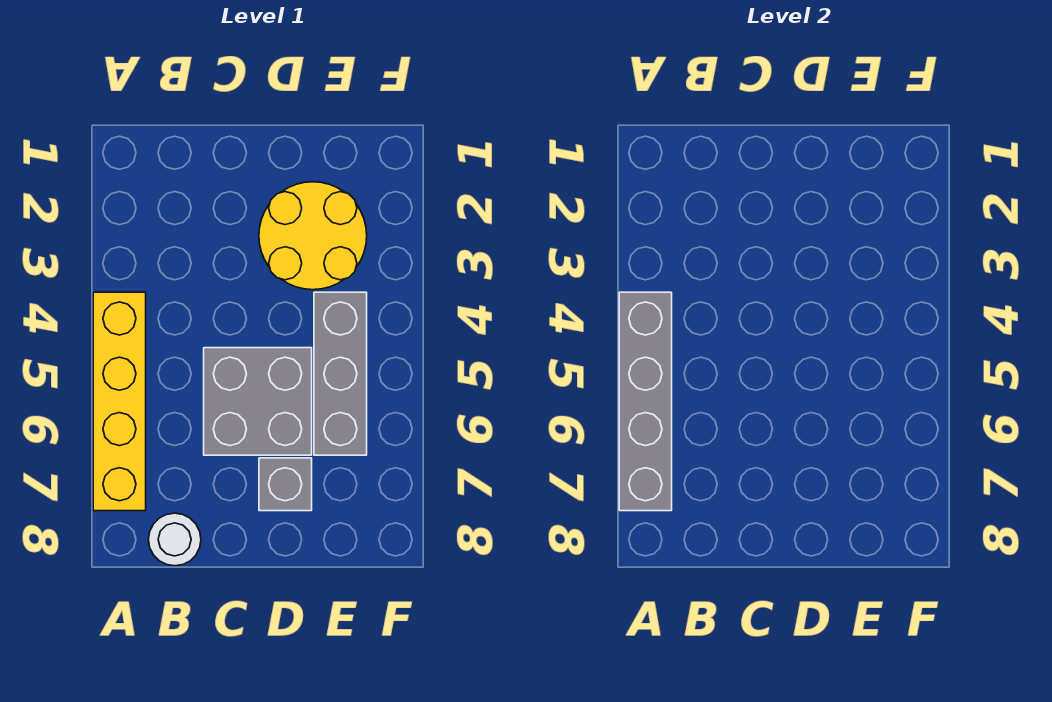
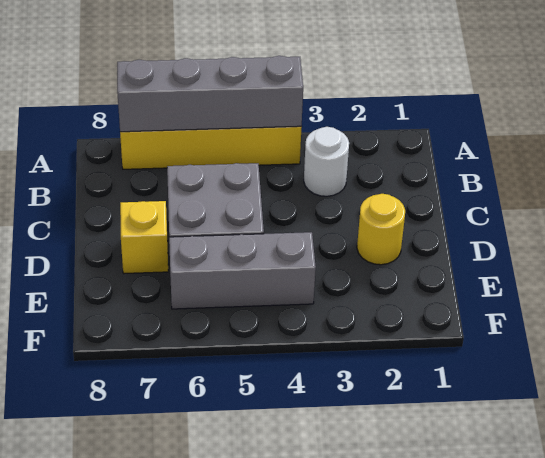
white 1x1 round brick [148,513,201,566] -> white 1x1 round brick moved to [304,127,349,196]
yellow 2x2 round brick [259,182,367,290] -> yellow 1x1 round brick [357,194,405,265]
grey 1x1 brick [259,458,312,511] -> yellow 1x1 brick [120,201,168,273]

